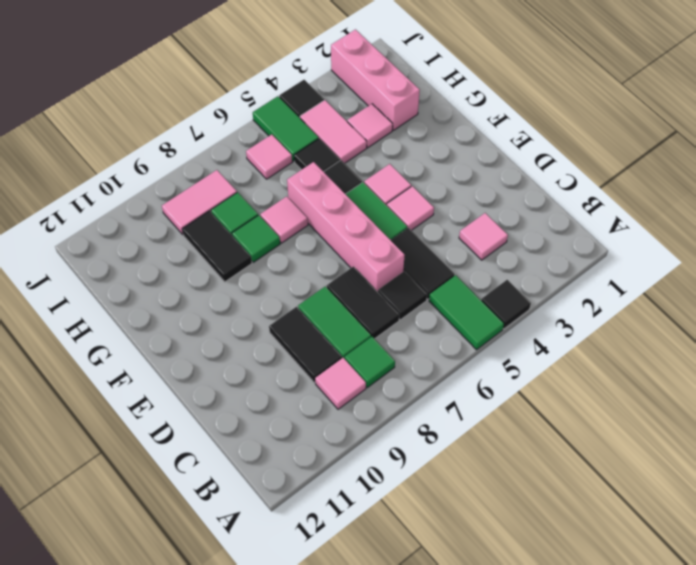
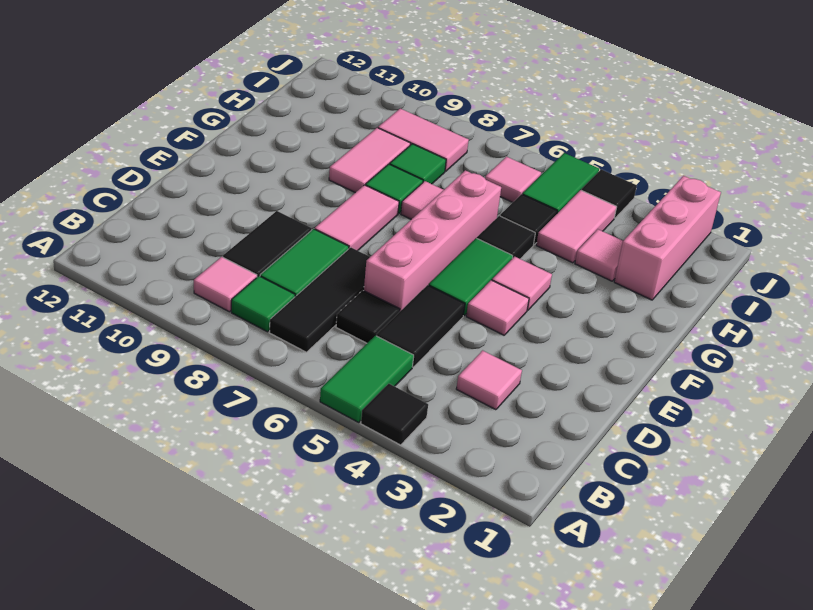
black 1x2 tile [327,266,399,339] -> black 1x3 tile [269,247,370,352]
none -> pink 1x2 tile [315,185,399,251]
black 1x2 tile [182,211,252,282] -> pink 1x2 tile [329,128,410,193]

